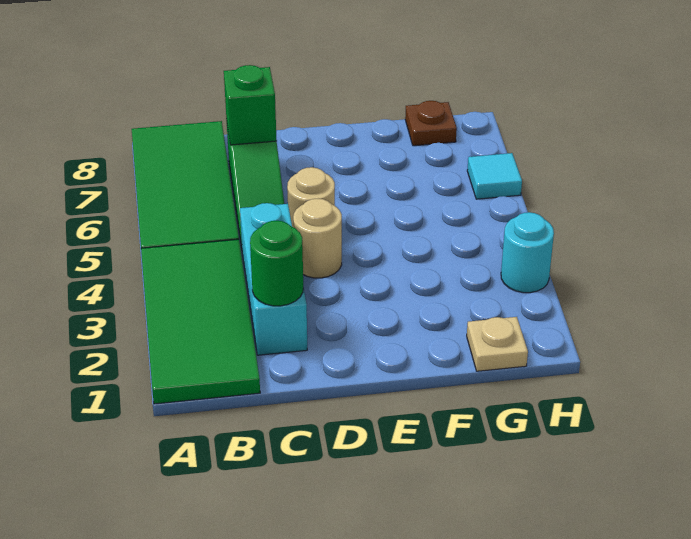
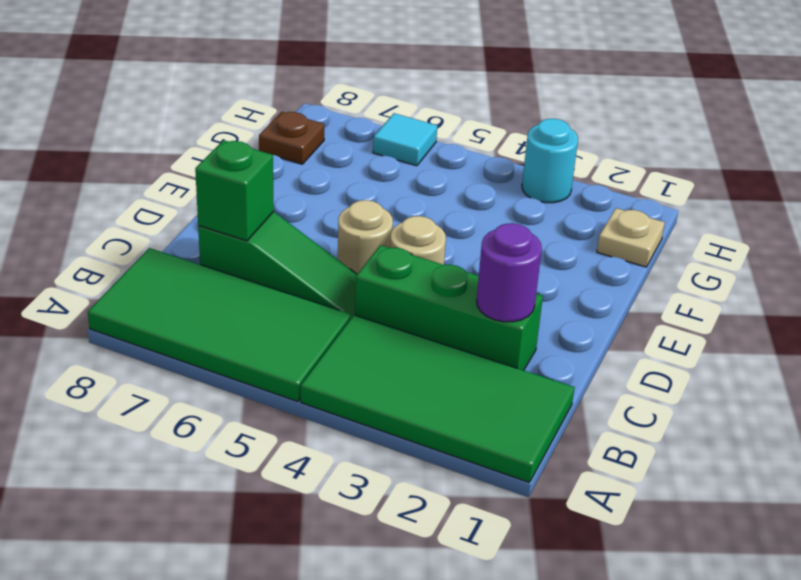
cyan 1x3 brick [240,203,307,355] -> green 1x3 brick [355,245,543,370]
green 1x1 round brick [250,221,303,306] -> purple 1x1 round brick [477,223,542,322]

